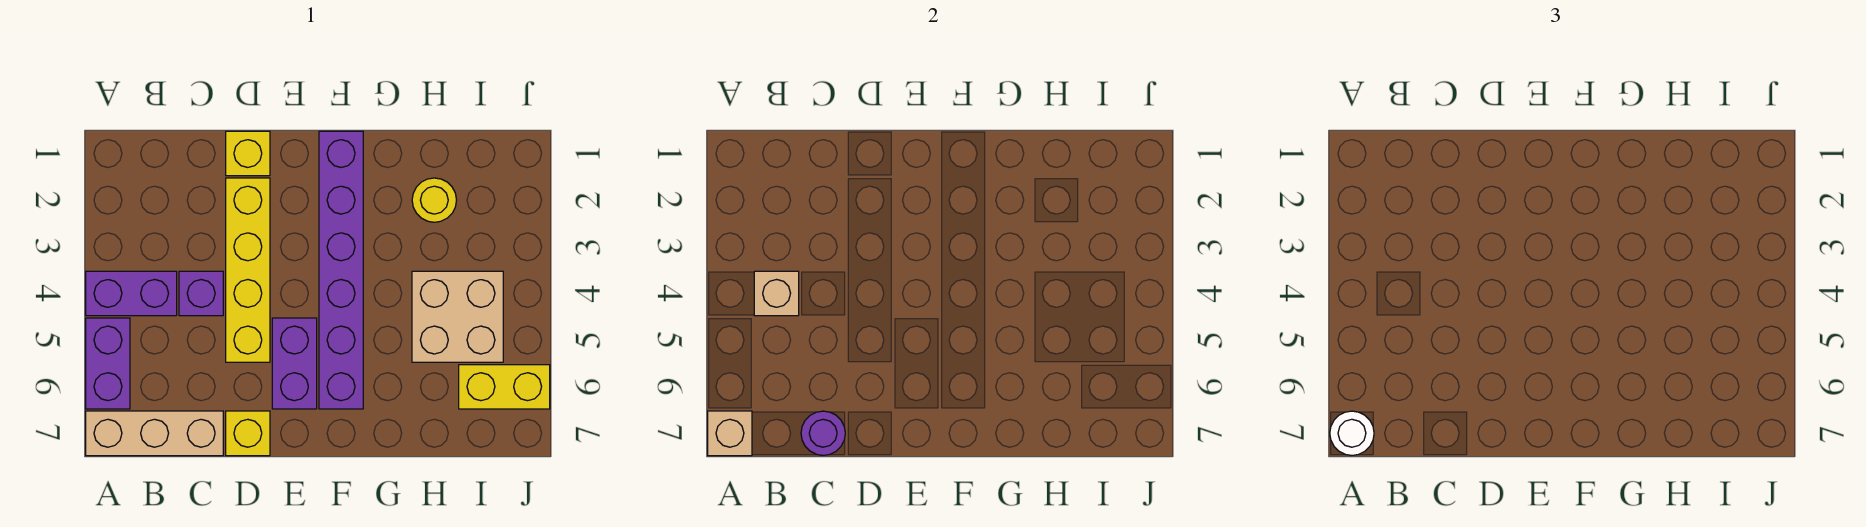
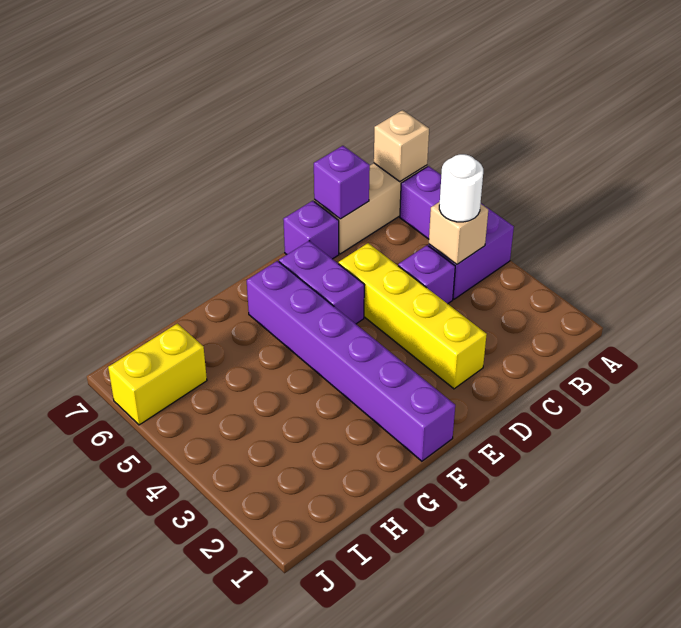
white 1x1 round brick [1330,411,1374,455] -> white 1x1 round brick moved to [439,154,483,222]
purple 1x1 round brick [801,411,845,455] -> purple 1x1 brick [314,146,370,219]
yellow 1x1 brick [226,131,270,176] -> none
yellow 1x1 brick [226,411,270,456] -> purple 1x1 brick [283,201,339,259]
yellow 1x1 round brick [412,178,456,222] -> none
tan 2x2 brick [412,271,503,362] -> none

